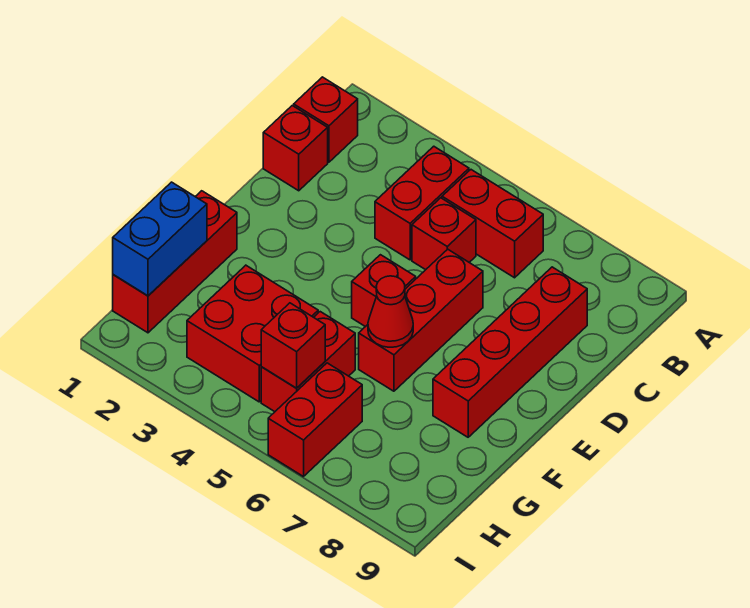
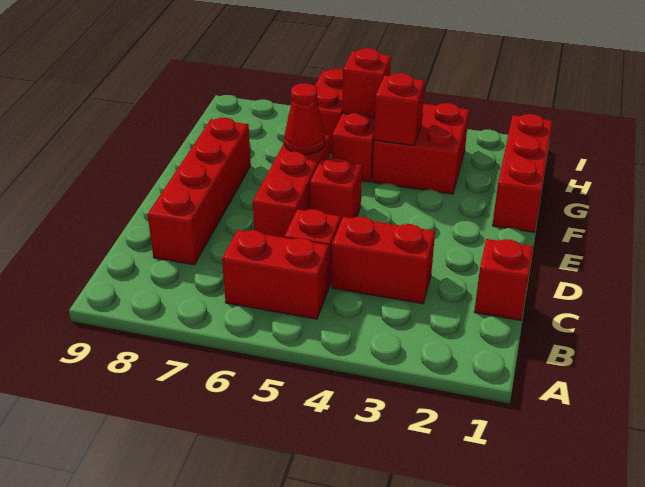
red 1x1 brick [294,77,358,162] -> red 1x1 brick moved to [374,73,425,146]
red 1x2 brick [375,146,469,260] -> red 1x2 brick turned to [332,217,435,304]
blue 1x2 brick [113,182,207,296] -> none

